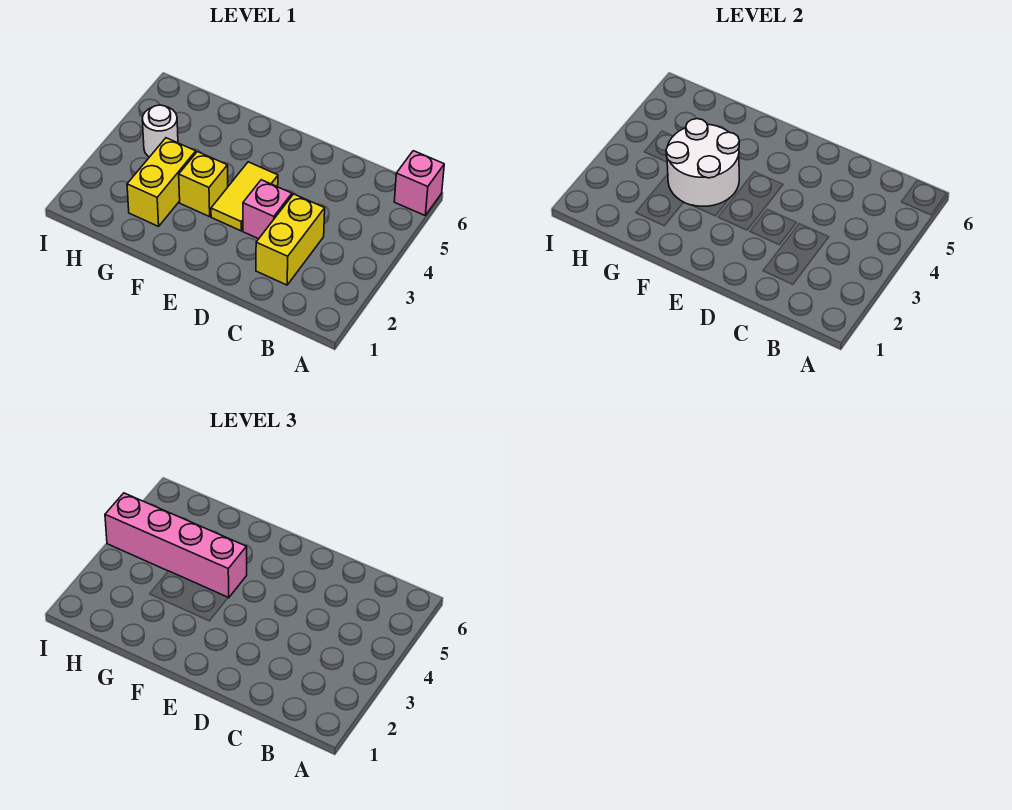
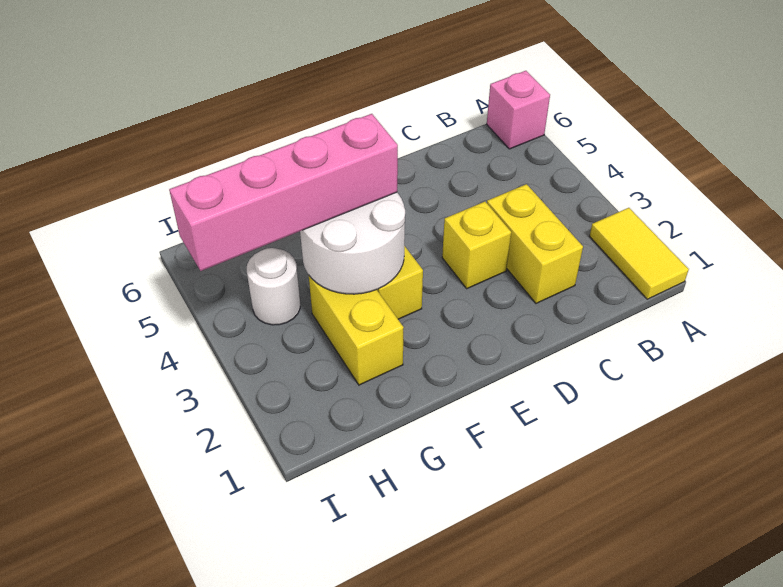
pink 1x1 brick [243,180,292,239] -> yellow 1x1 brick [442,202,511,289]
yellow 1x2 tile [211,162,278,231] -> yellow 1x2 tile moved to [589,208,689,299]

